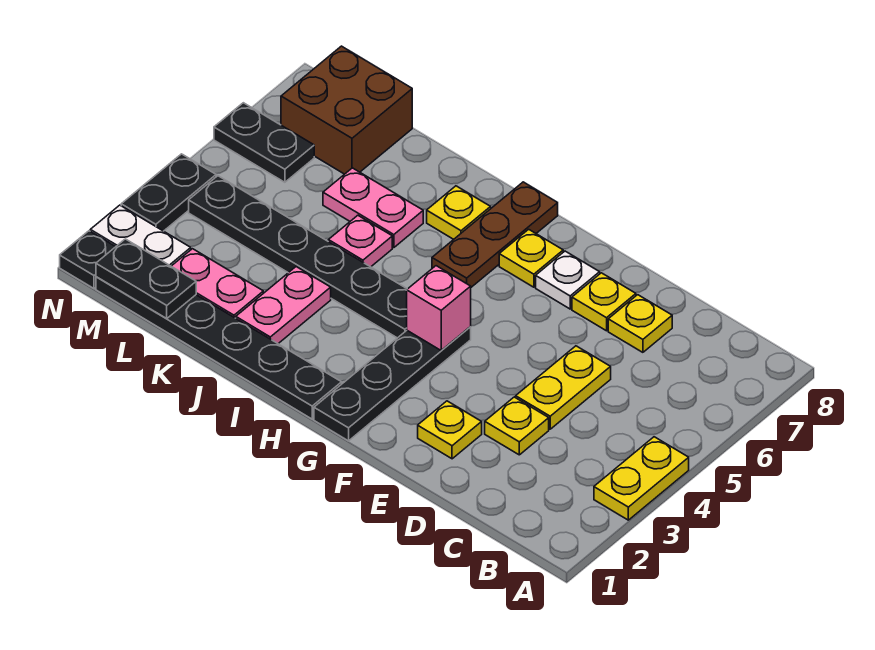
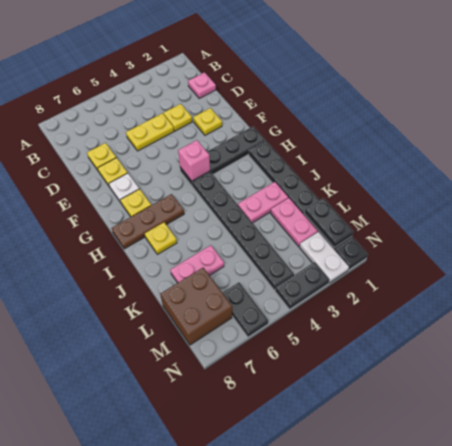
yellow 1x2 plate [594,437,689,520] -> none
pink 1x1 plate [328,215,392,267] -> pink 1x1 plate moved to [188,72,216,98]
pink 1x2 plate [323,168,423,248] -> pink 1x2 plate turned to [170,245,224,283]

